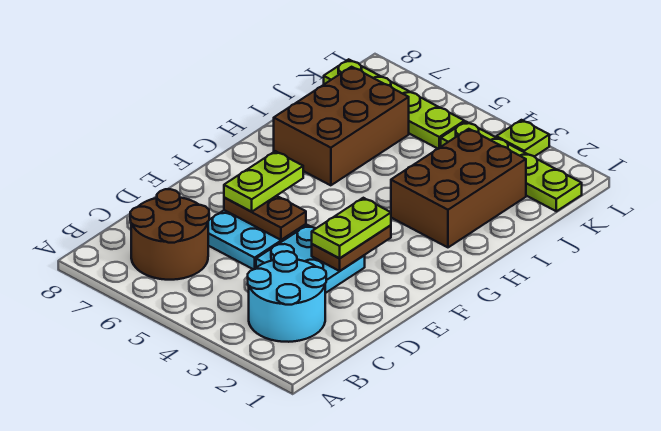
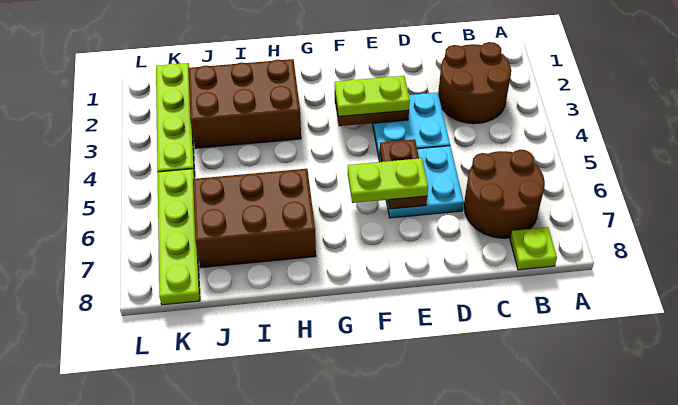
cyan 2x2 round brick [248,251,326,342] -> brown 2x2 round brick [438,42,511,124]
lime 1x1 plate [496,120,549,157] -> lime 1x1 plate moved to [510,227,557,270]

